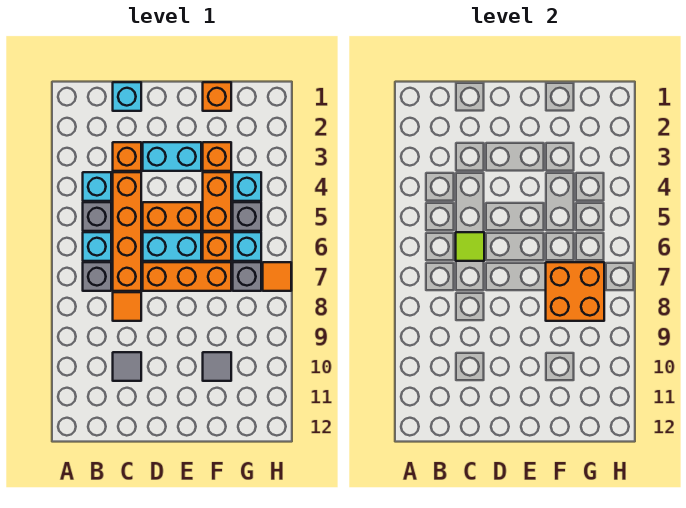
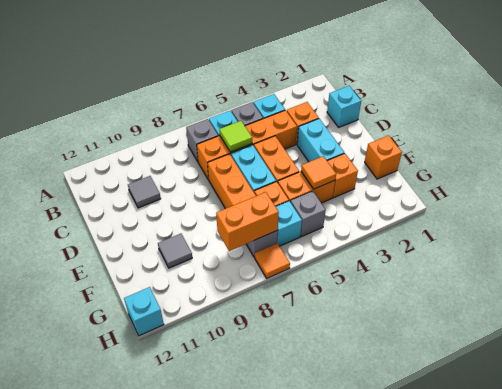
orange 1x1 tile [113,292,141,321] -> orange 1x1 tile moved to [301,156,336,189]
orange 2x2 brick [546,262,604,321] -> orange 1x2 brick [216,192,279,251]
cyan 1x1 brick [233,172,261,201] -> cyan 1x1 brick moved to [124,287,164,336]

